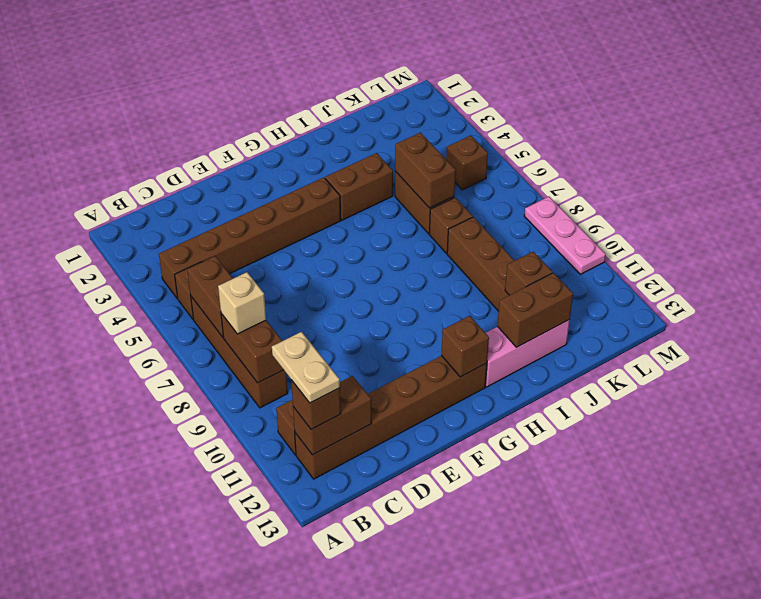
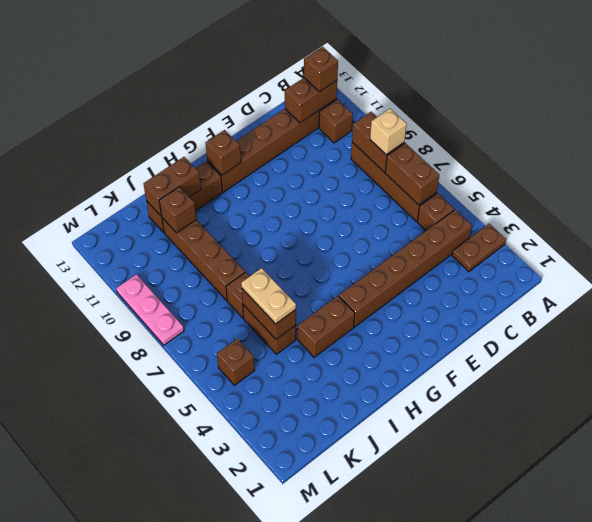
none -> brown 1x2 plate [452,224,506,272]
tan 1x2 plate [272,332,340,403] -> tan 1x2 plate moved to [241,268,296,324]
pink 1x3 brick [485,320,570,387] -> brown 1x3 brick [146,161,222,232]

